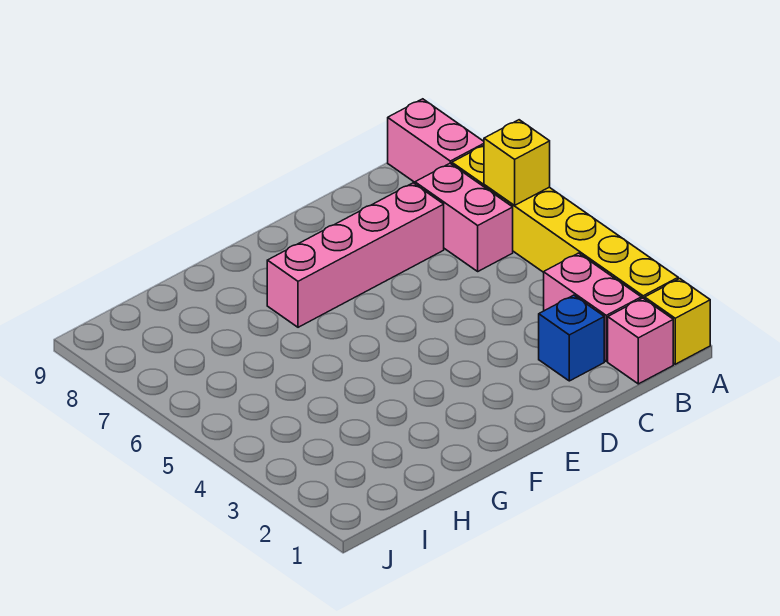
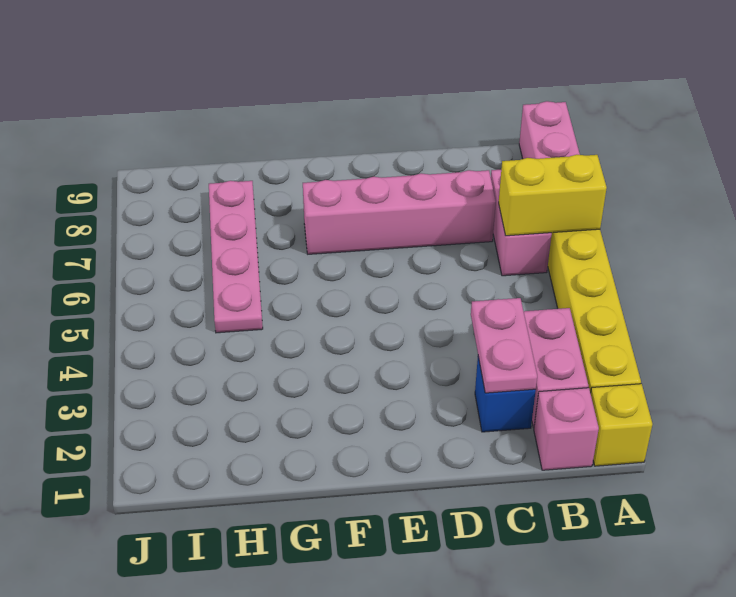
yellow 1x1 brick [484,120,550,206] -> yellow 1x2 brick [499,155,607,236]
none -> pink 1x2 plate [471,298,537,393]
none -> pink 1x4 plate [209,181,263,333]

